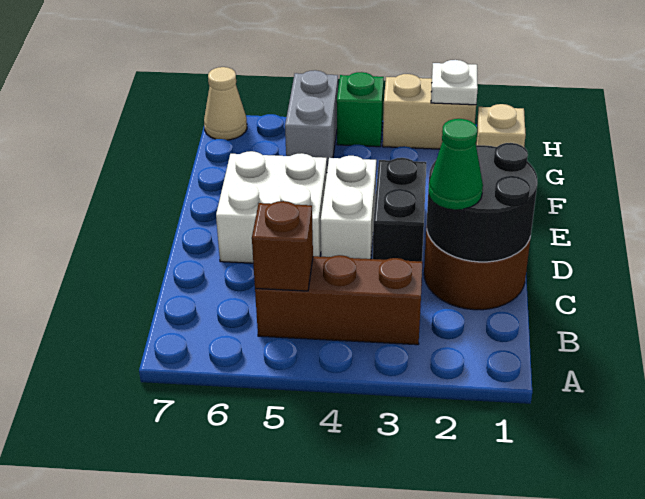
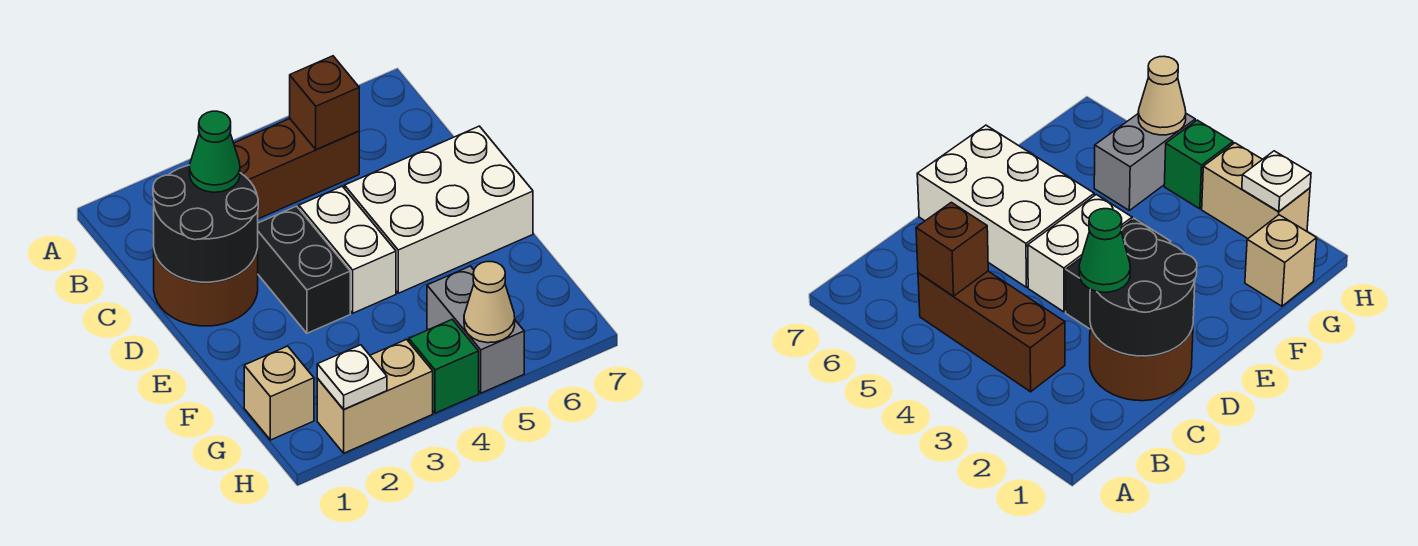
white 2x2 brick [216,151,327,263] -> white 2x3 brick [345,126,533,293]
tan 1x1 cone [204,67,247,140] -> tan 1x1 cone moved to [464,262,515,343]

